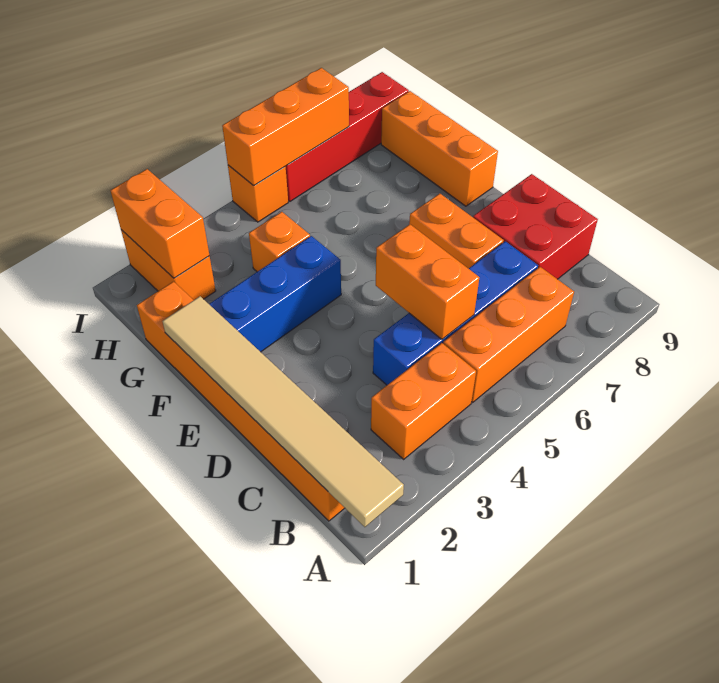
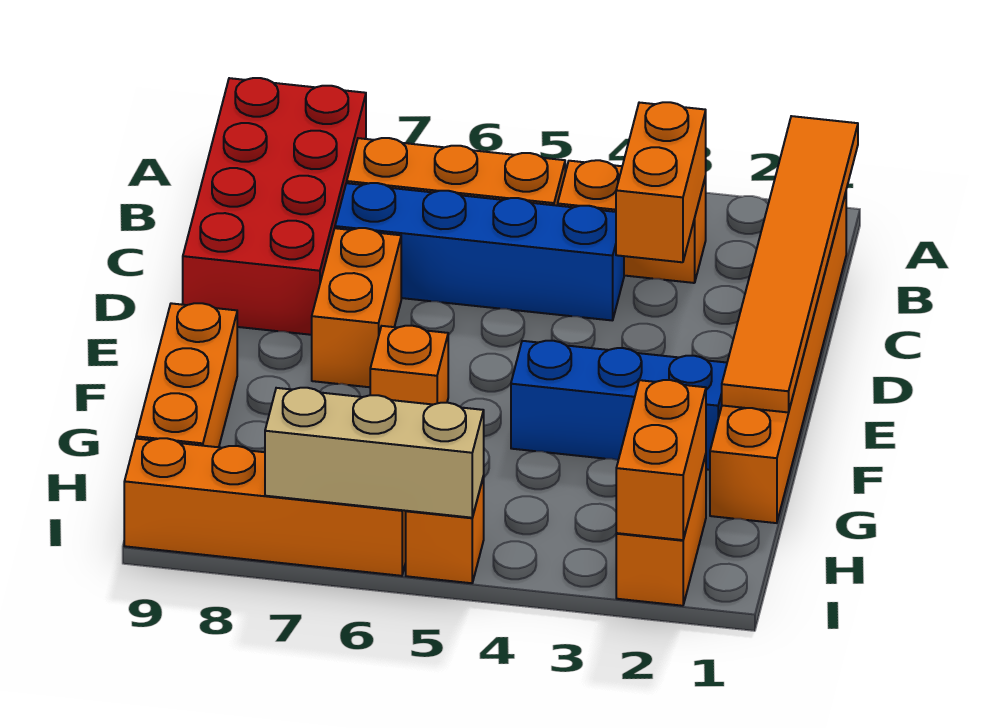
tan 1x6 tile [163,296,404,527] -> orange 1x6 tile [722,116,858,412]
orange 1x2 brick [376,224,479,339] -> orange 1x2 brick moved to [616,102,706,262]
red 2x2 brick [473,174,598,279] -> red 2x4 brick [183,78,366,335]
orange 1x1 brick [249,212,310,272] -> orange 1x1 brick moved to [370,326,448,405]
orange 1x3 brick [222,68,349,186] -> tan 1x3 brick [265,388,484,518]
red 1x4 brick [285,72,409,201] -> orange 1x4 brick [124,438,406,576]

